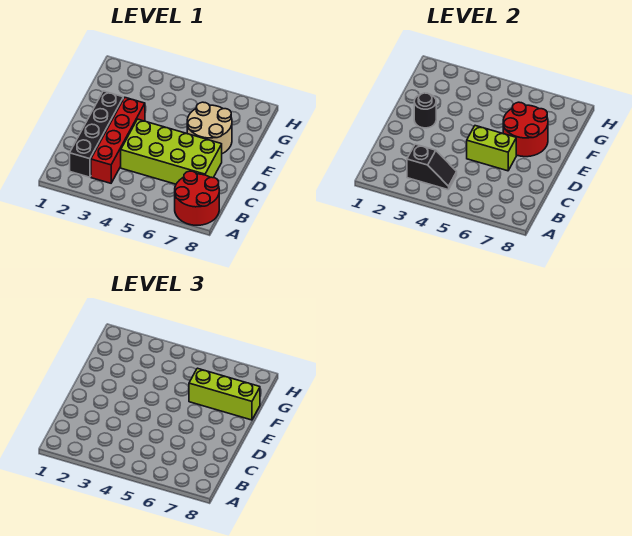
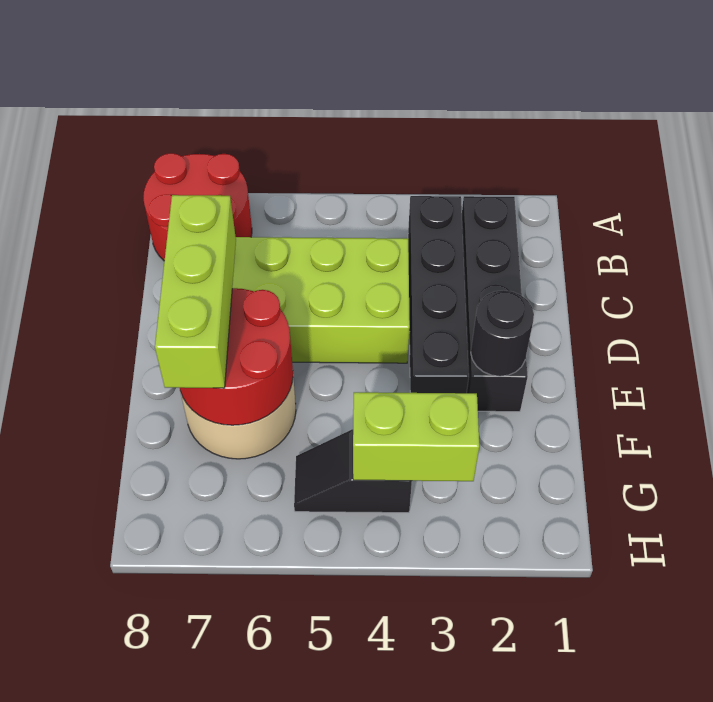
red 1x4 brick [91,98,145,183] -> black 1x4 brick [408,196,469,393]
black 1x2 slope [407,144,457,190] -> black 1x2 slope moved to [294,429,412,513]
lime 1x2 brick [467,126,516,171] -> lime 1x2 brick moved to [353,392,479,481]
lime 1x3 brick [189,368,260,420] -> lime 1x3 brick turned to [155,195,236,388]

